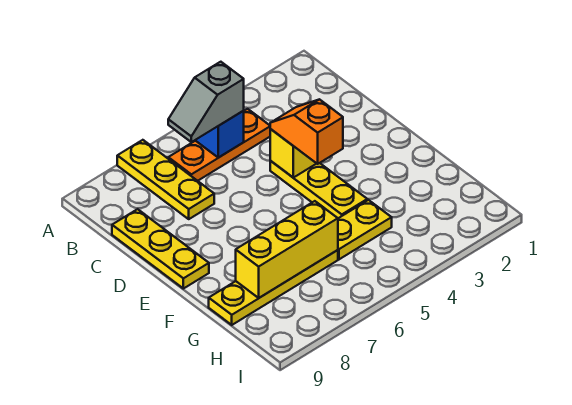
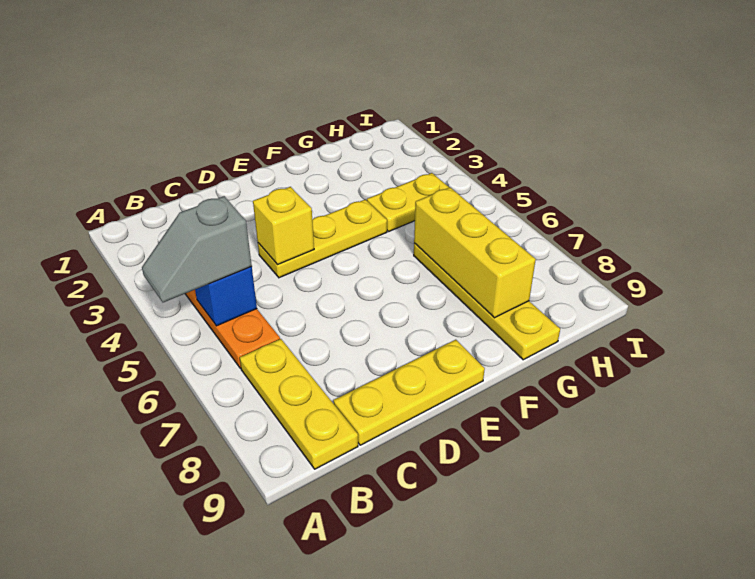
yellow 1x3 plate [117,140,214,219] -> yellow 1x3 plate turned to [240,339,358,469]
grey 1x2 slope [168,62,244,142] -> grey 1x2 slope turned to [142,196,252,302]
orange 1x2 slope [270,99,343,164] -> none
yellow 1x2 plate [338,200,392,259] -> yellow 1x2 plate turned to [367,173,449,231]

